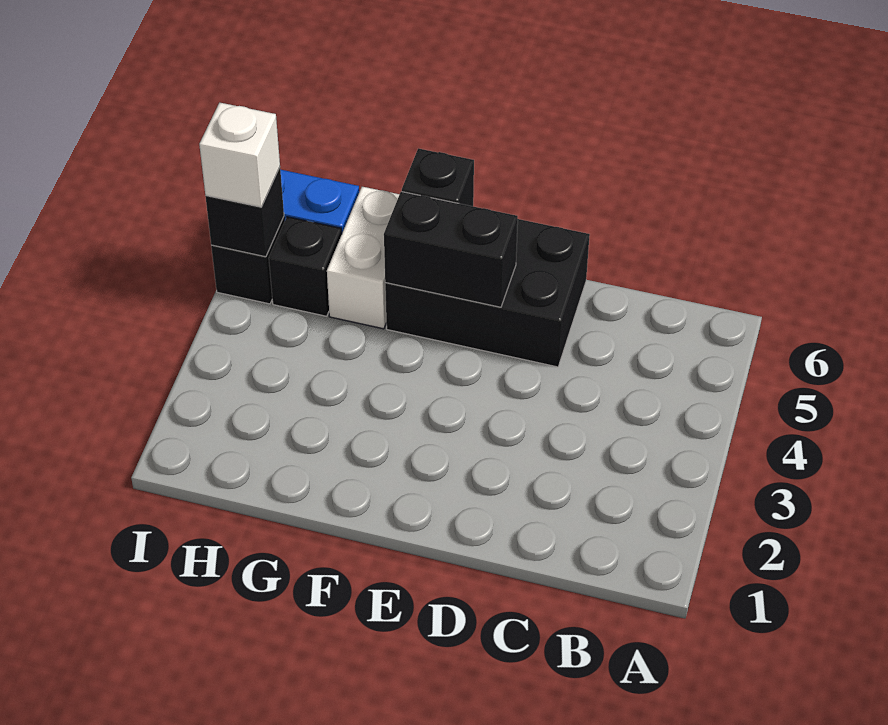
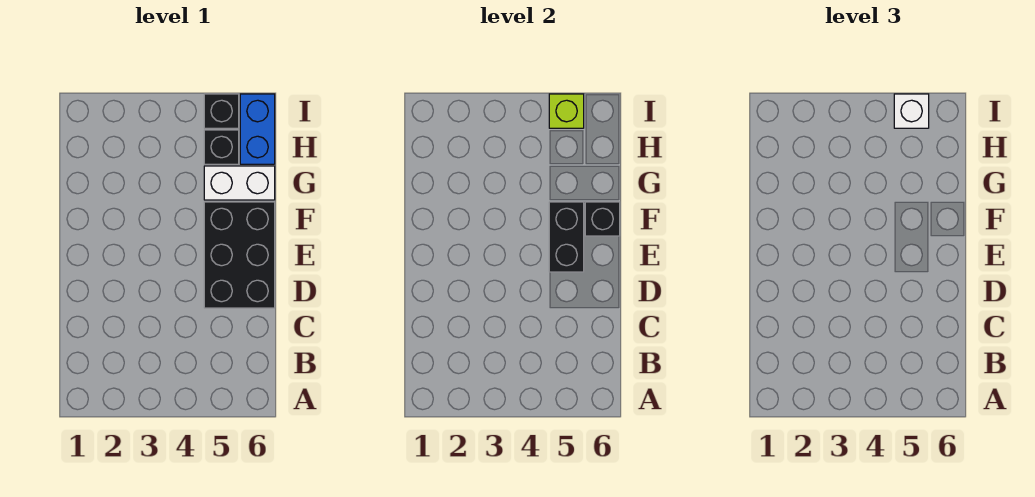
black 1x1 brick [205,167,284,257] -> lime 1x1 brick [549,94,584,128]

